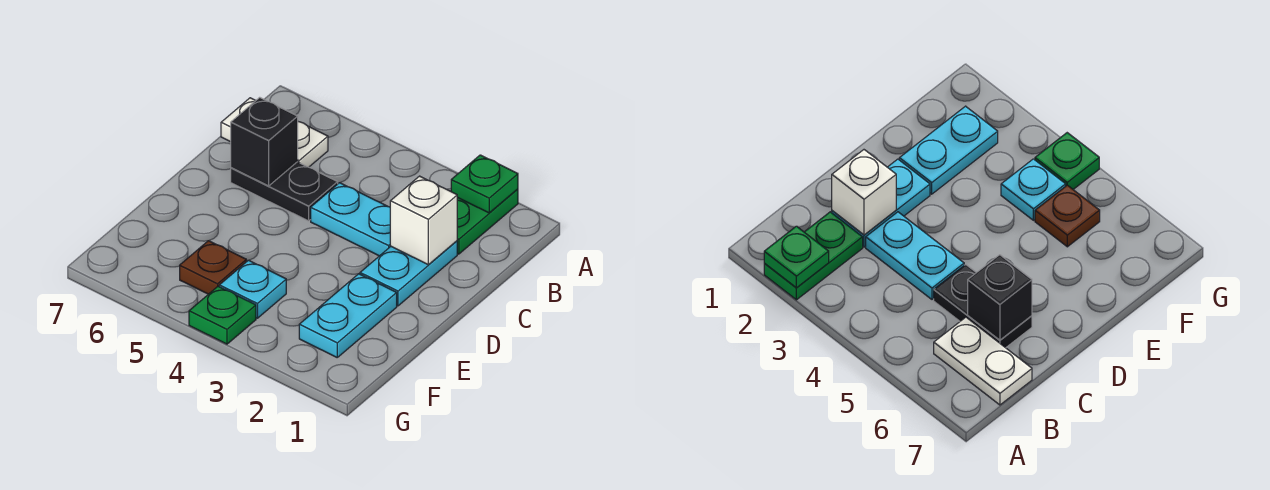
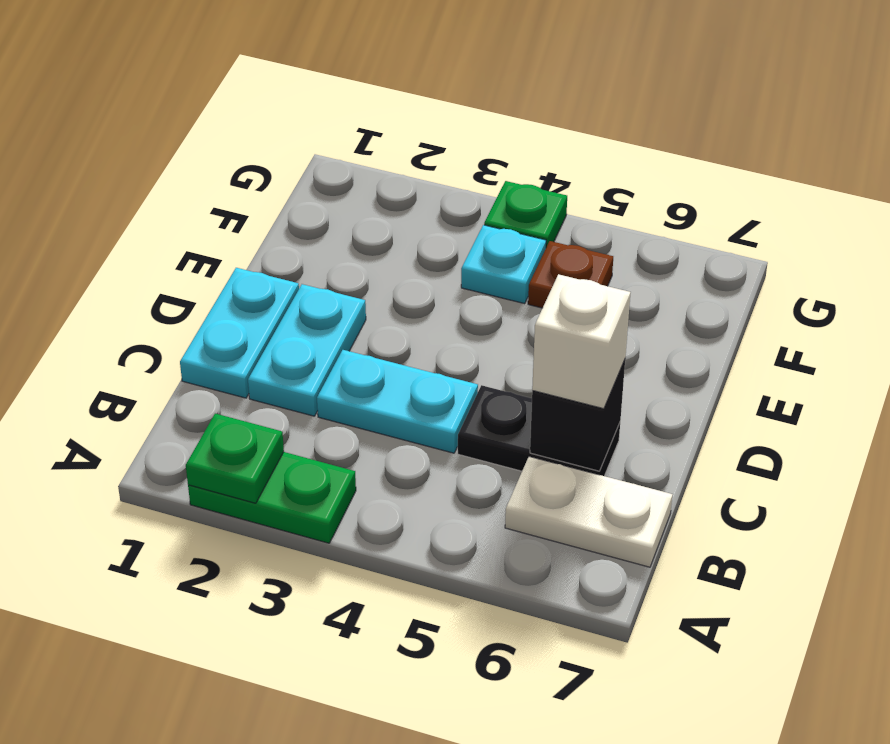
green 1x2 plate [457,189,518,254] -> green 1x2 plate turned to [188,452,356,543]
white 1x1 brick [390,176,457,265] -> white 1x1 brick moved to [532,274,631,409]
cyan 1x2 plate [299,274,397,357] -> cyan 1x2 plate moved to [180,268,299,398]

